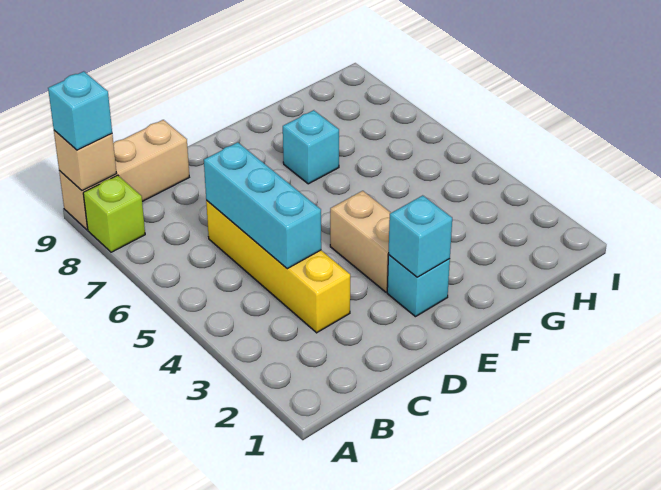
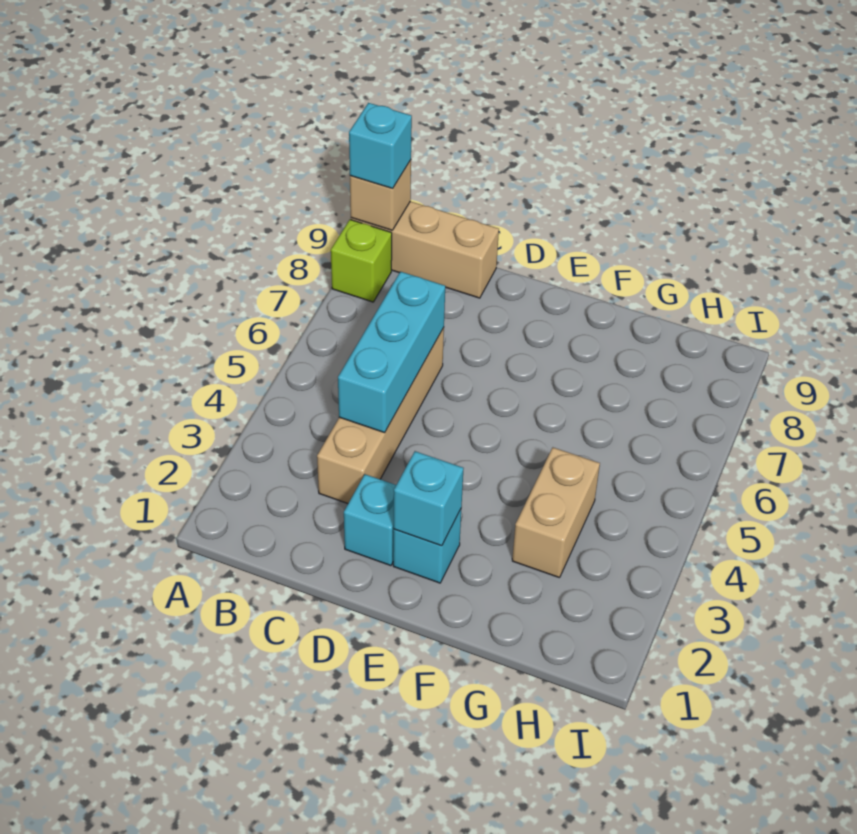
yellow 1x4 brick [206,200,350,333] -> tan 1x4 brick [317,328,444,504]
tan 1x2 brick [330,191,391,292] -> tan 1x2 brick moved to [512,448,600,578]
cyan 1x1 brick [283,110,339,184] -> cyan 1x1 brick moved to [344,474,396,566]

